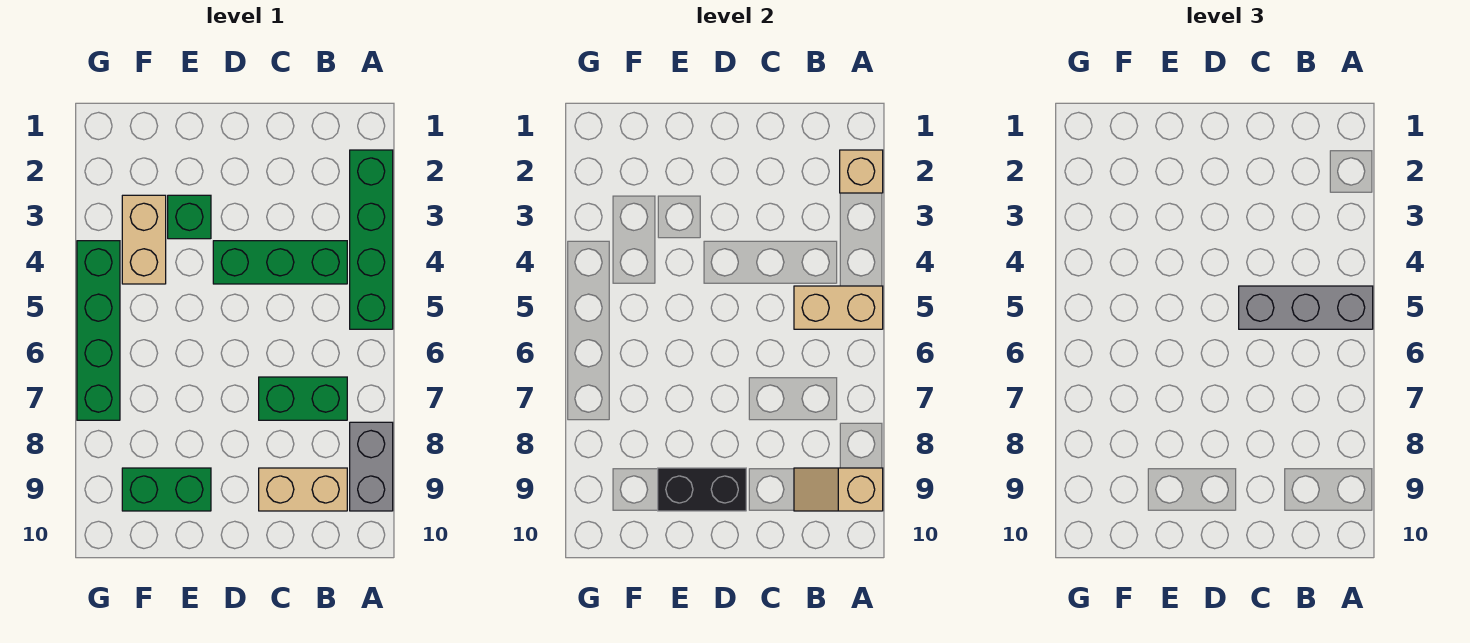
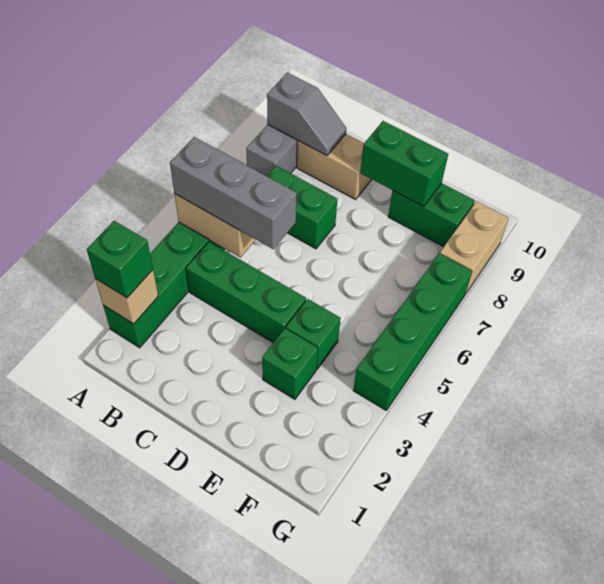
none -> green 1x1 brick [87,221,153,298]
tan 1x2 slope [794,468,883,511] -> grey 1x2 slope [267,73,346,156]
black 1x2 brick [658,468,746,511] -> green 1x2 brick [360,121,448,207]
none -> green 1x1 brick [286,299,341,369]
tan 1x2 brick [122,195,166,284] -> tan 1x2 brick moved to [440,201,509,294]

